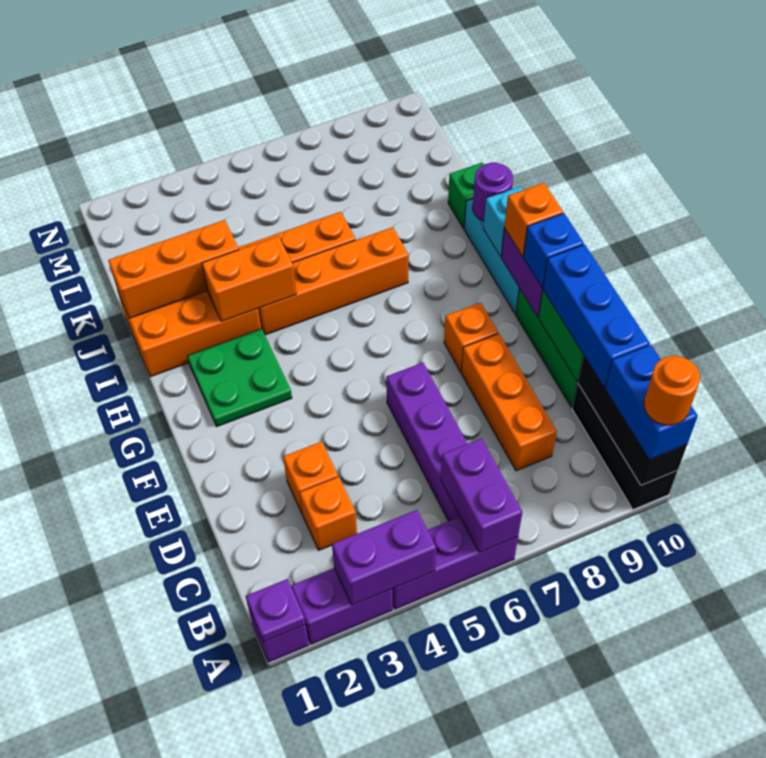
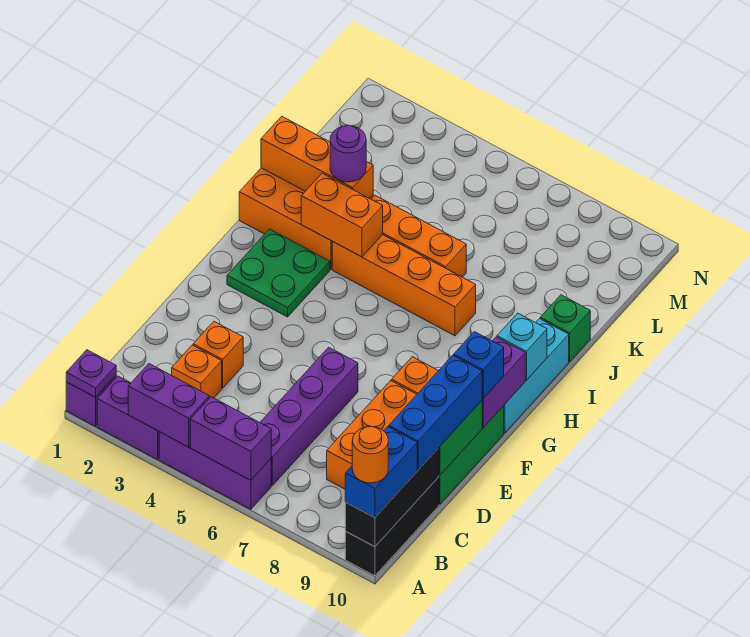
purple 1x2 brick [441,438,522,552] -> purple 1x2 brick turned to [190,397,271,480]
orange 1x1 brick [504,183,563,256] -> none
purple 1x1 round brick [473,162,513,221] -> purple 1x1 round brick moved to [330,126,366,182]

